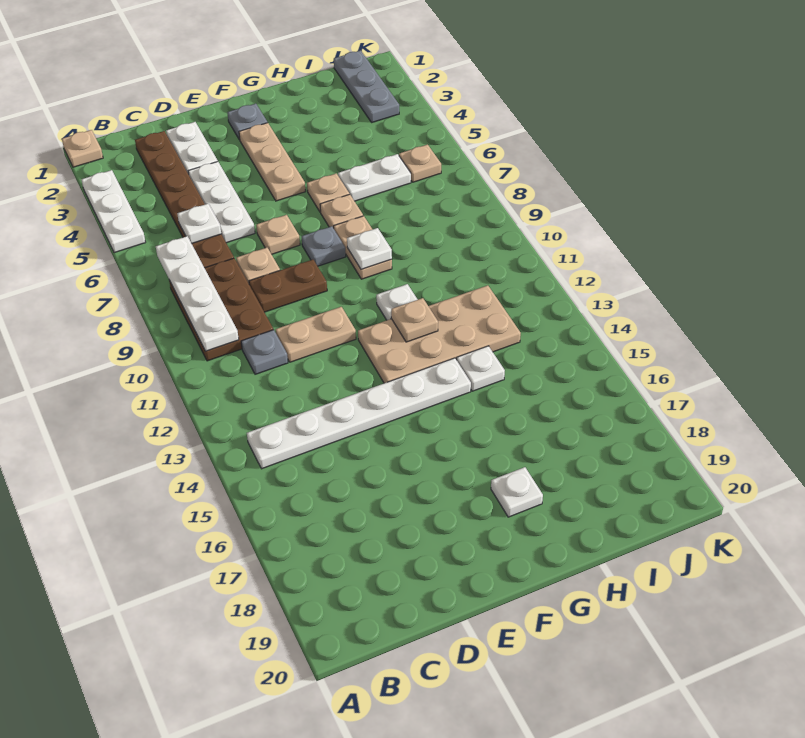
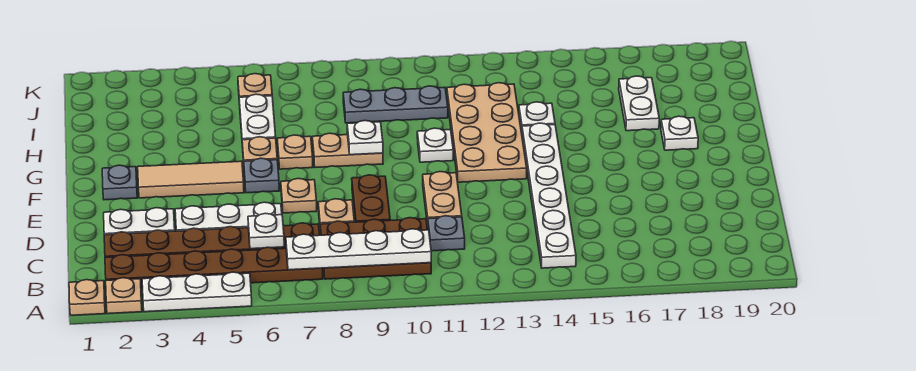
none -> brown 1x6 plate [105,247,323,289]
tan 1x3 plate [239,123,305,201] -> tan 1x3 tile [138,161,244,198]
grey 1x1 plate [302,226,346,266] -> grey 1x1 plate moved to [244,158,279,193]
tan 1x1 plate [391,298,438,342] -> tan 1x1 plate moved to [106,278,142,314]
none -> white 1x2 plate [619,76,659,131]
grey 1x3 plate [334,50,399,122] -> grey 1x3 plate moved to [343,86,448,123]

